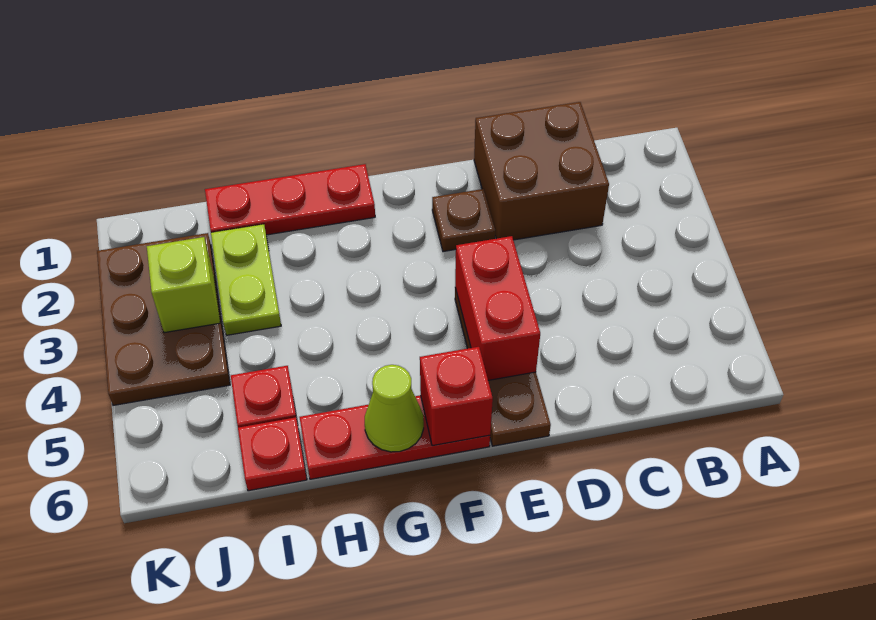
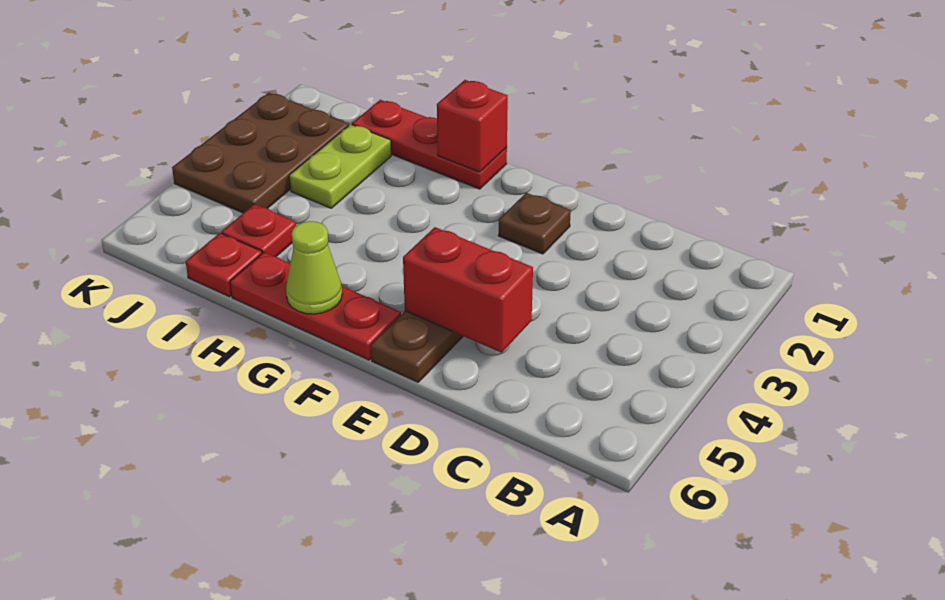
brown 2x2 brick [474,102,609,240] -> none
red 1x2 brick [455,236,540,380] -> red 1x2 brick turned to [403,227,533,353]
red 1x1 brick [420,347,493,446] -> red 1x1 brick moved to [437,80,508,172]
lime 1x1 brick [147,237,220,333] -> none

